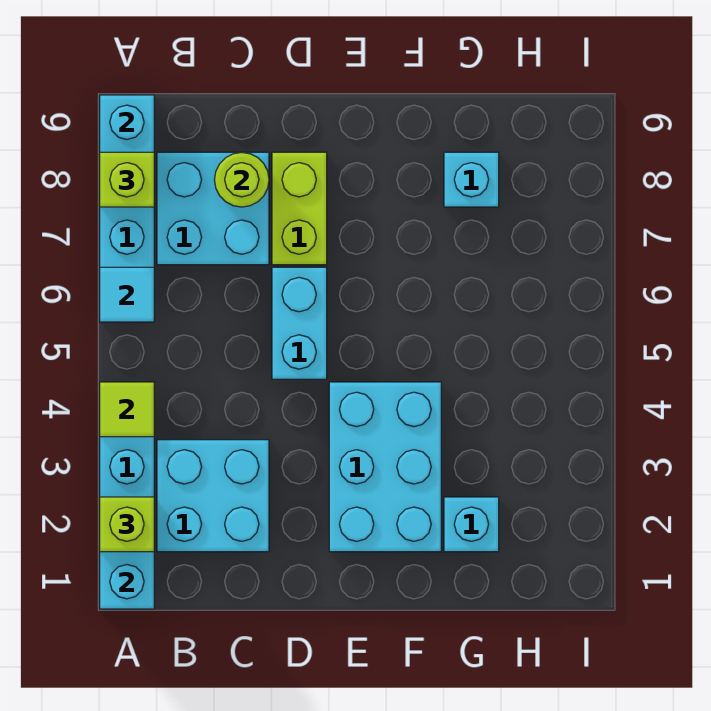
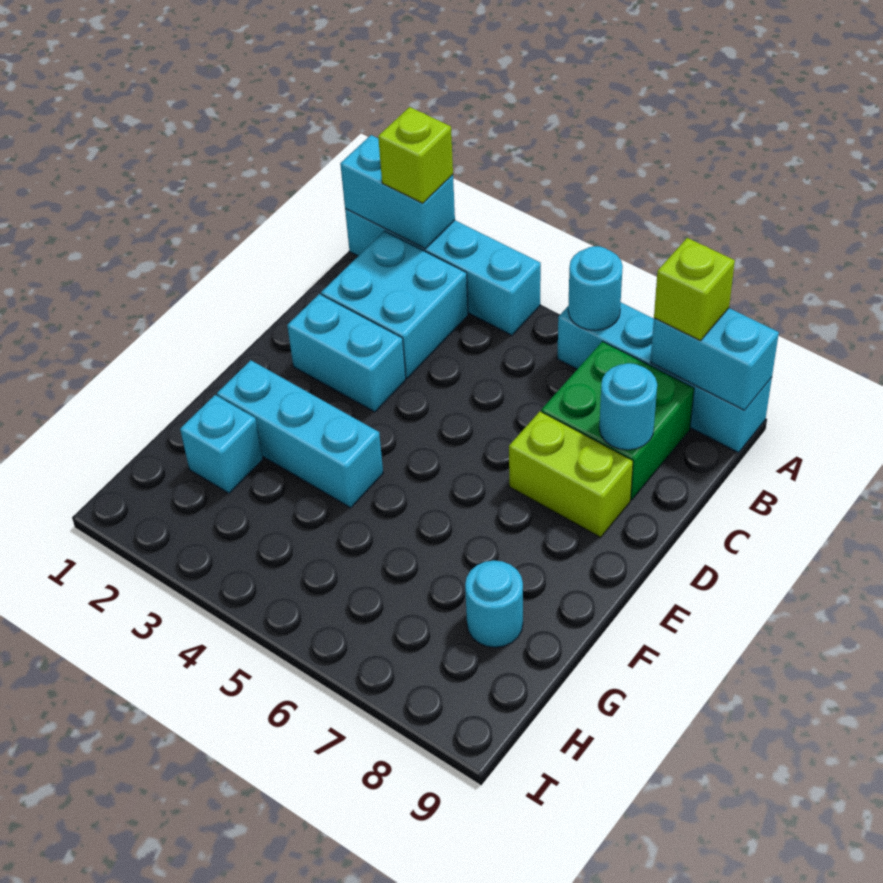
lime 1x1 tile [100,382,154,437] -> none
cyan 1x1 tile [100,267,154,322] -> cyan 1x1 round brick [568,246,623,331]
cyan 2x2 brick [157,152,269,265] -> green 2x2 brick [541,342,694,500]
lime 1x1 round brick [214,152,269,207] -> cyan 1x1 round brick [599,363,657,450]
cyan 1x2 brick [272,267,327,379] -> cyan 1x2 brick moved to [287,294,406,412]
cyan 2x3 brick [329,382,441,552] -> cyan 1x3 brick [217,360,383,508]
cyan 1x1 brick [444,152,499,207] -> cyan 1x1 round brick [465,560,523,648]

